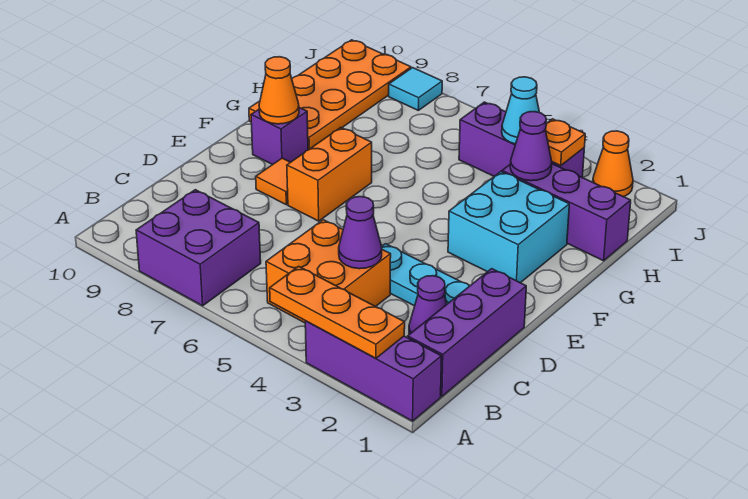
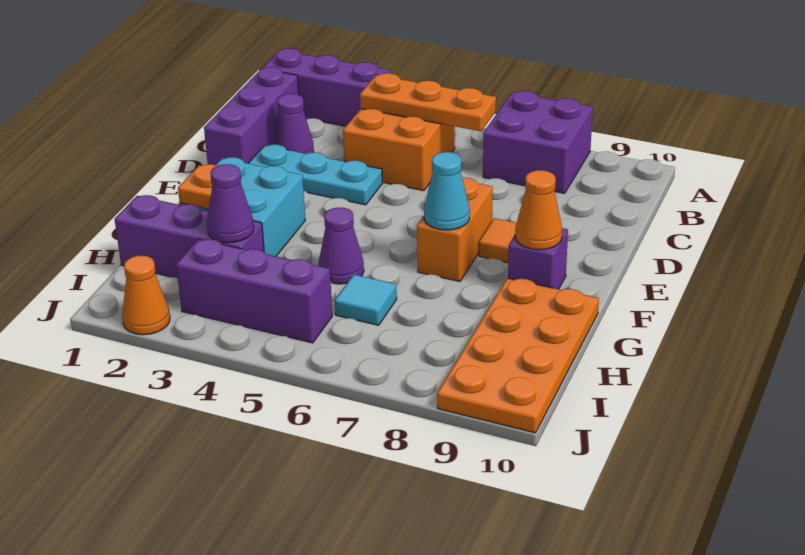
orange 1x3 plate [270,266,405,358] -> orange 1x3 plate moved to [360,73,496,131]
purple 1x1 cone [339,197,382,269] -> purple 1x1 cone moved to [319,207,364,284]
orange 1x1 plate [545,119,585,165] -> orange 1x1 plate moved to [178,164,216,209]
cyan 1x1 cone [502,77,540,144] -> cyan 1x1 cone moved to [424,152,470,230]
cyan 1x1 tile [389,68,442,110] -> cyan 1x1 tile moved to [335,275,397,325]

